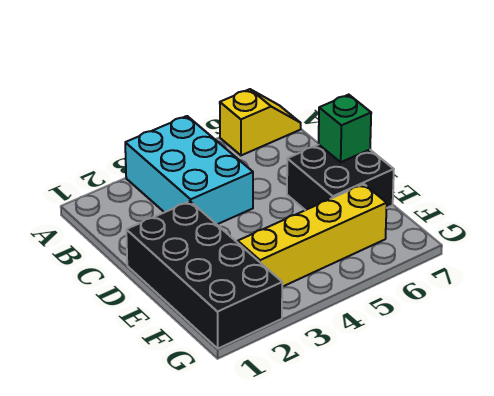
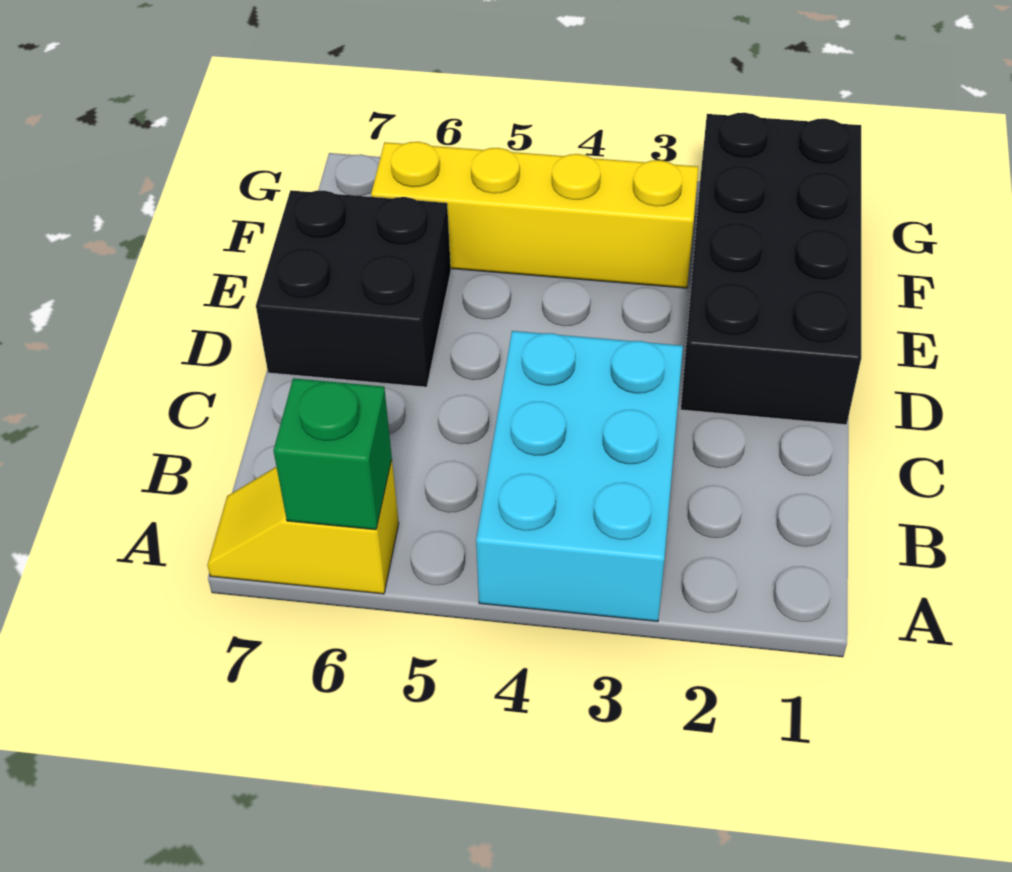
green 1x1 brick [319,95,371,162] -> green 1x1 brick moved to [273,378,392,530]

